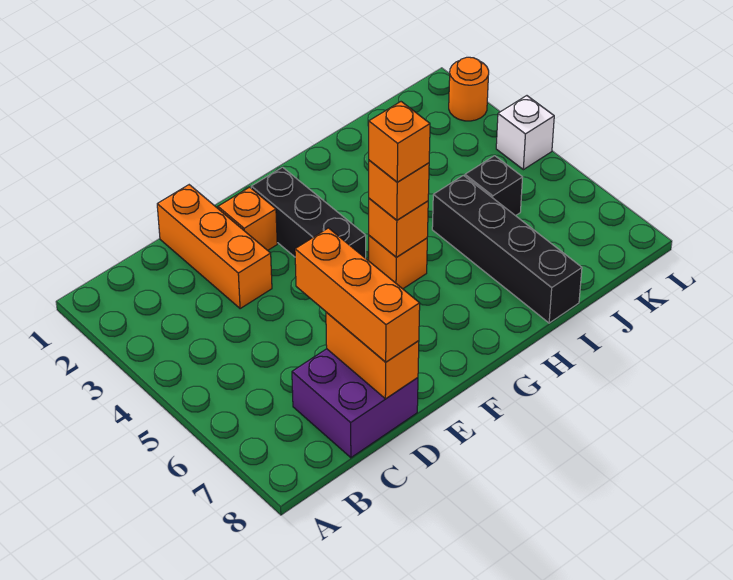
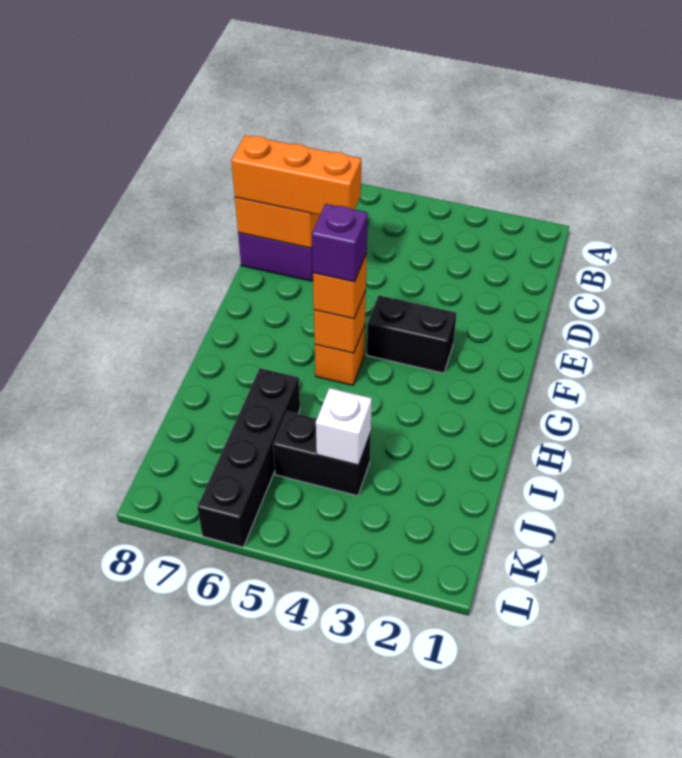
orange 1x3 brick [157,185,272,309] -> none
orange 1x1 brick [218,187,277,250] -> none
black 1x3 brick [251,167,366,258] -> black 1x2 brick [367,295,457,373]
orange 1x1 brick [369,102,430,182] -> purple 1x1 brick [312,204,368,282]
black 1x4 brick [432,175,582,323] -> black 1x4 brick turned to [197,368,300,547]
black 1x1 brick [465,156,523,216] -> black 1x2 brick [273,411,371,496]
orange 1x1 round brick [449,57,489,121] -> none
white 1x1 brick [496,96,554,170] -> white 1x1 brick moved to [316,388,372,465]

